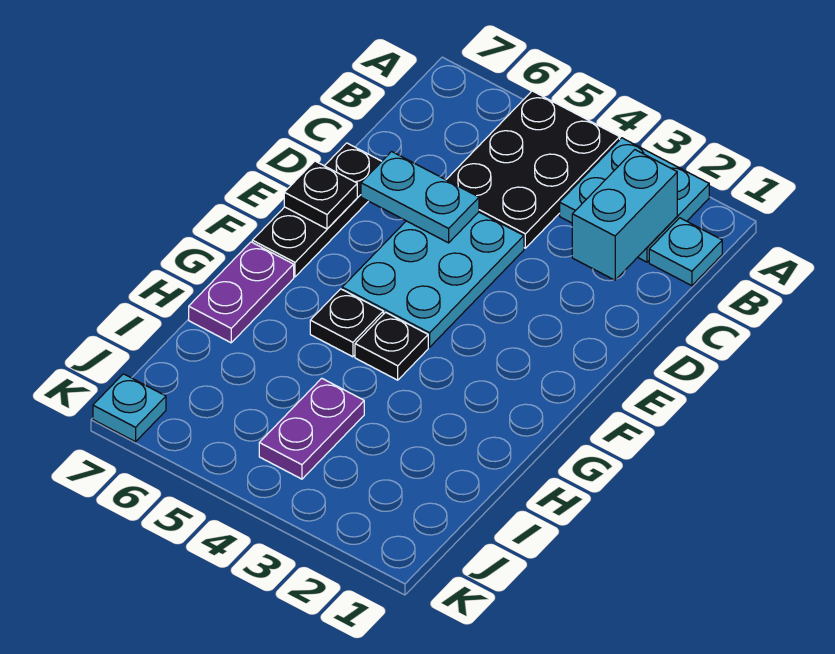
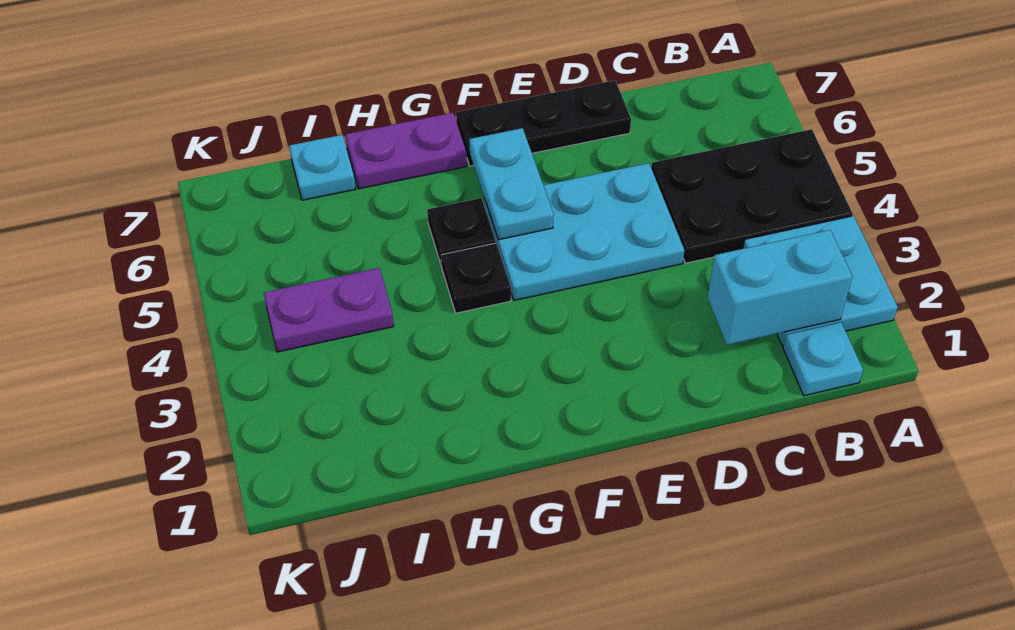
cyan 1x2 plate [361,152,479,243] -> cyan 1x2 plate moved to [469,128,554,240]
black 1x1 plate [284,161,357,229] -> none
cyan 1x1 plate [93,374,166,442] -> cyan 1x1 plate moved to [289,135,356,200]

